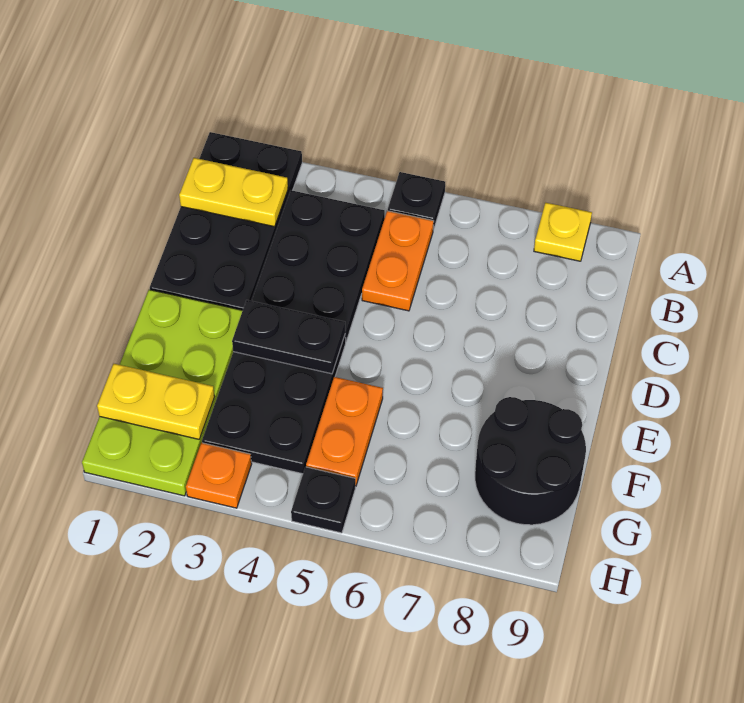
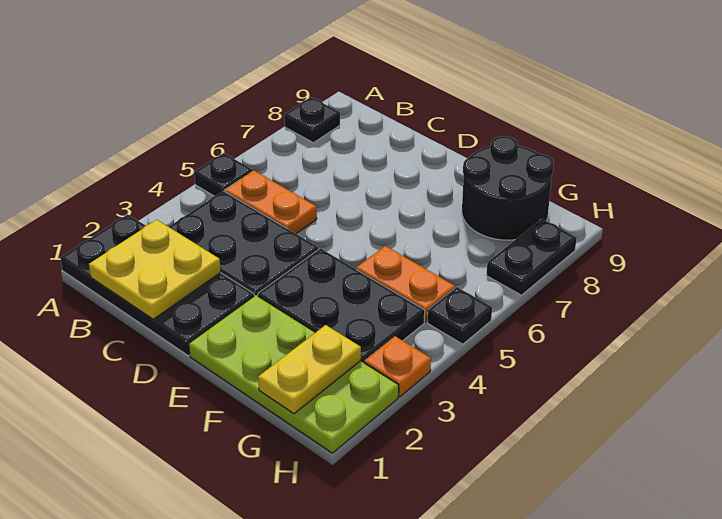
yellow 1x1 plate [534,203,592,261] -> black 1x1 plate [284,97,340,143]
yellow 1x2 plate [179,158,288,227] -> yellow 2x2 plate [89,220,221,319]
black 1x2 plate [232,300,345,374] -> black 1x2 plate moved to [486,219,577,295]

